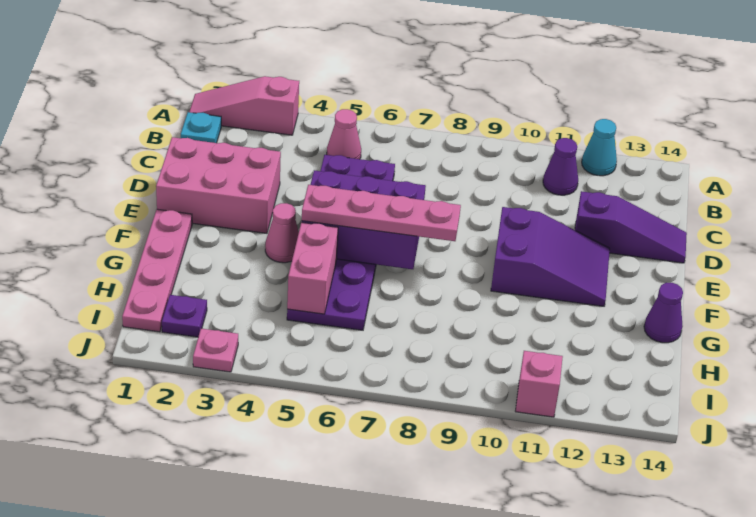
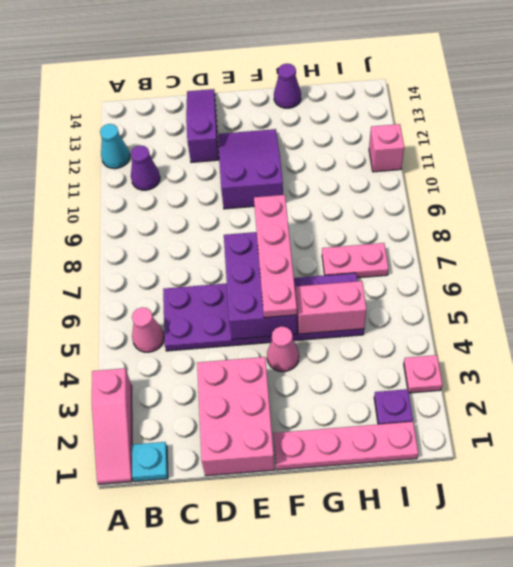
none -> pink 1x2 plate [322,243,389,278]

